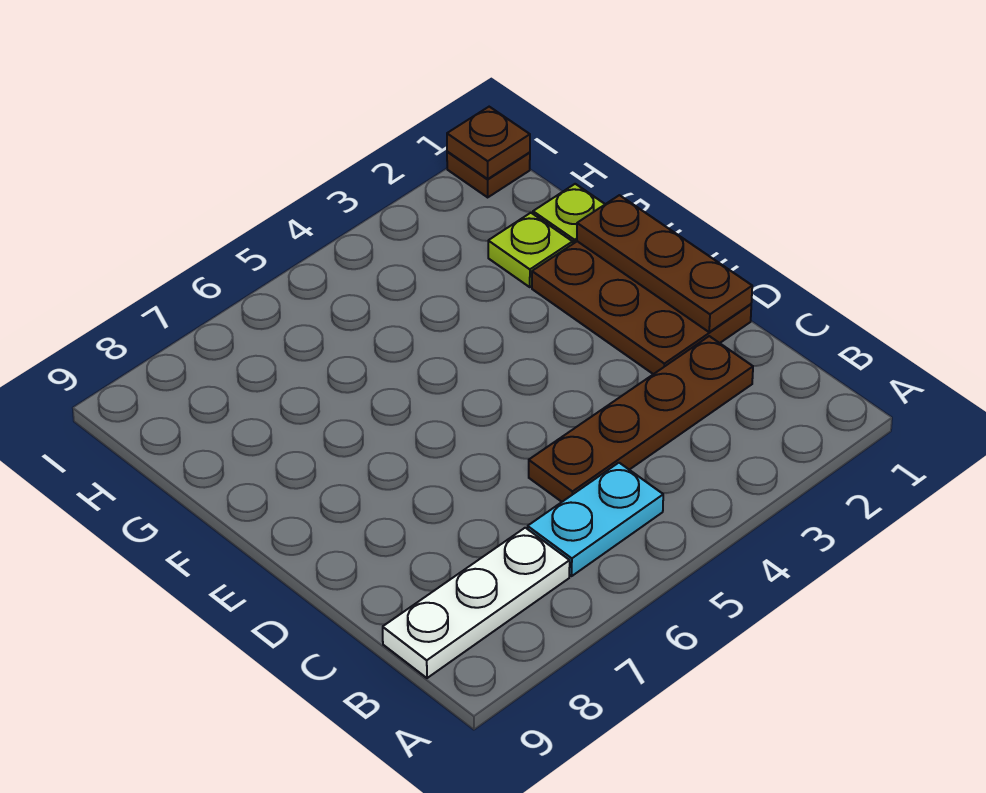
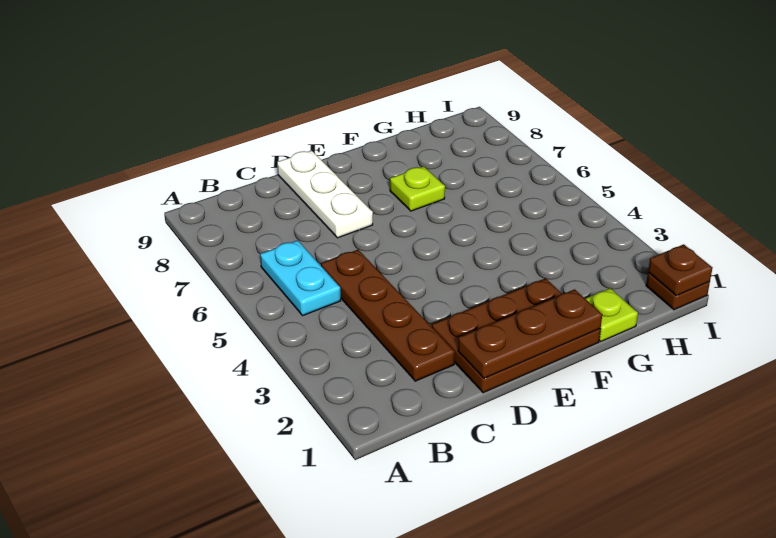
white 1x3 plate [383,528,570,678] -> white 1x3 plate moved to [277,151,373,238]
lime 1x1 plate [488,213,573,287] -> lime 1x1 plate moved to [390,166,445,211]

